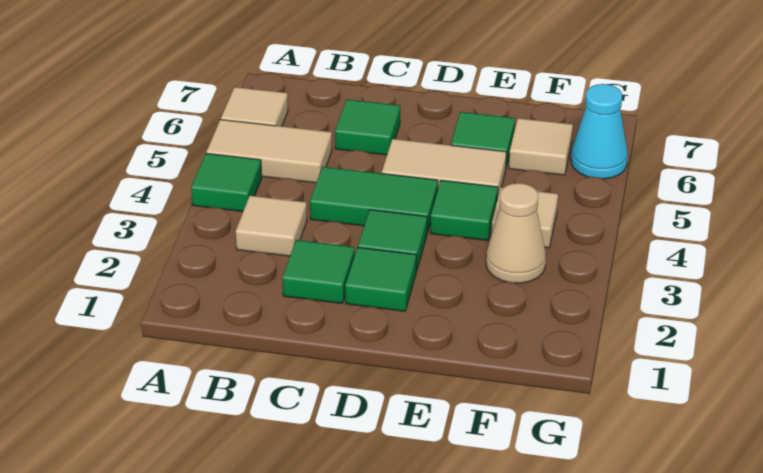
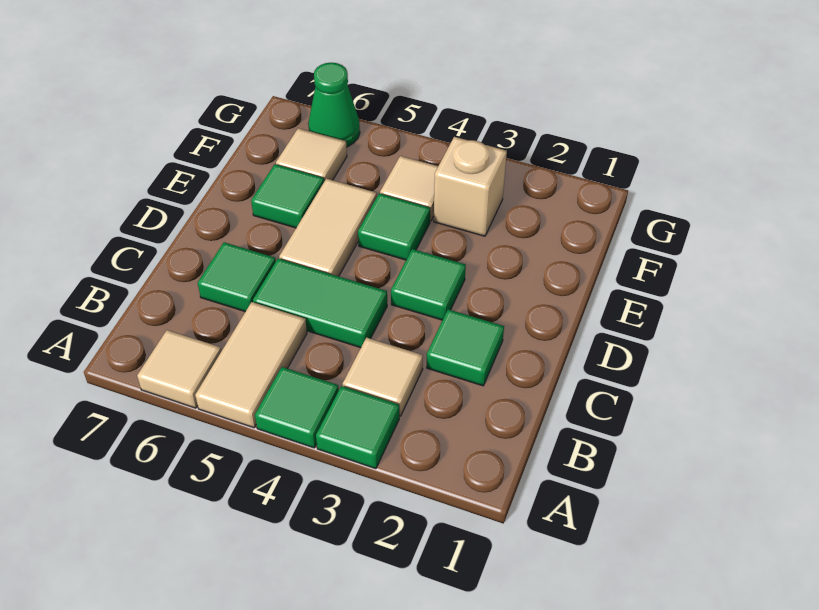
green 1x2 tile [310,167,438,233] -> green 1x2 tile turned to [253,259,387,348]
green 1x1 tile [345,247,416,311] -> green 1x1 tile moved to [316,386,399,469]
tan 1x1 cone [486,183,546,283] -> tan 1x1 brick [434,137,507,236]
cyan 1x1 cone [571,84,628,179] -> green 1x1 cone [308,63,360,147]

